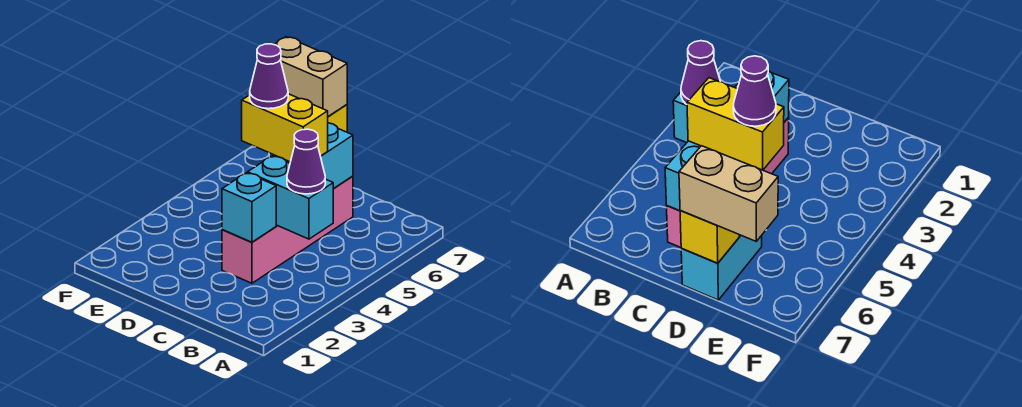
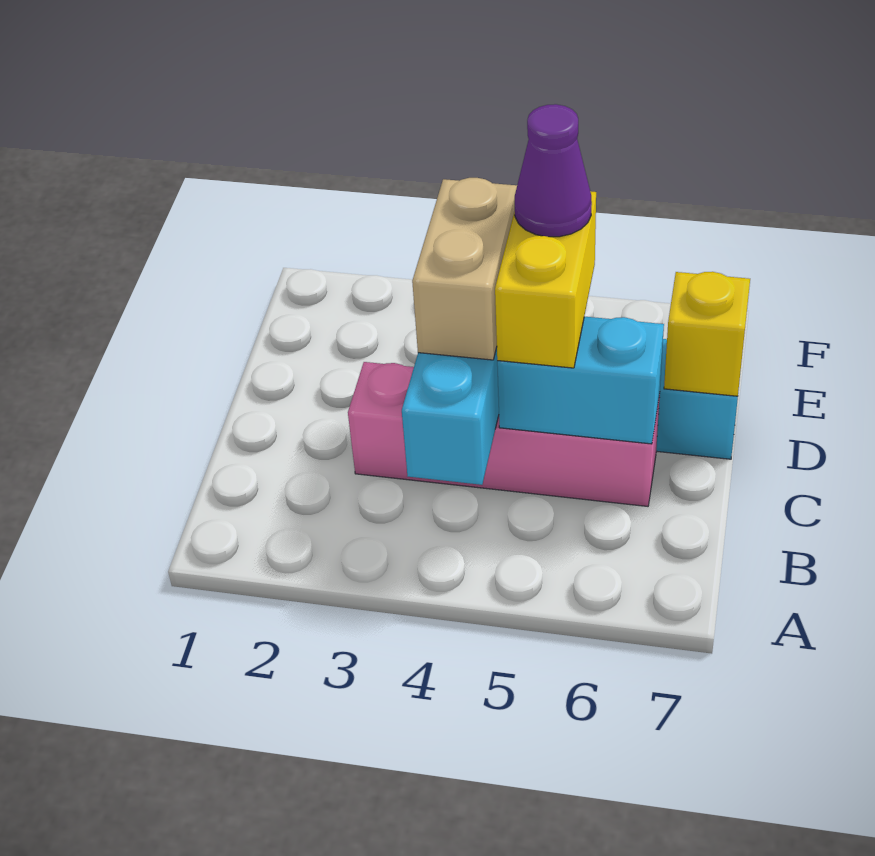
purple 1x1 cone [287,129,325,194] -> none
cyan 1x1 brick [222,173,276,242] -> none
tan 1x2 brick [274,37,347,116] -> tan 1x2 brick moved to [412,178,517,360]

